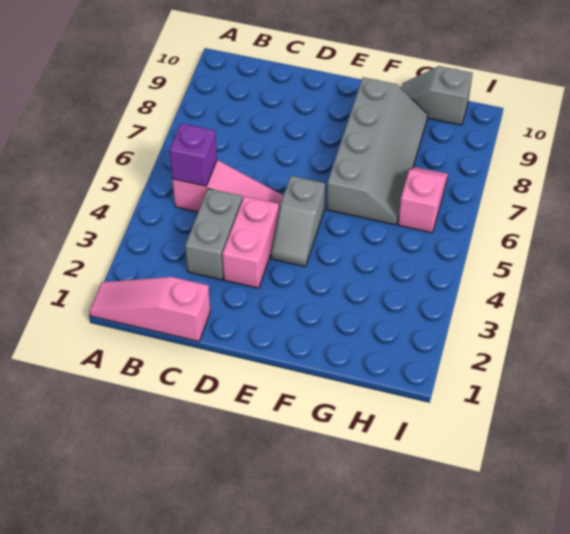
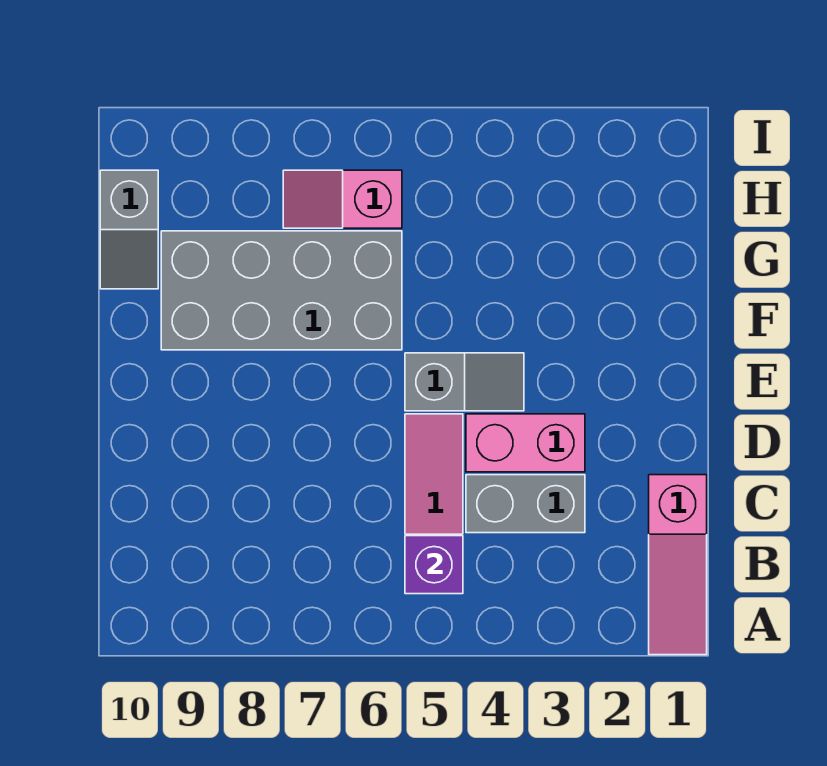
grey 2x4 slope [326,77,428,225] -> grey 2x4 brick [161,231,402,350]

